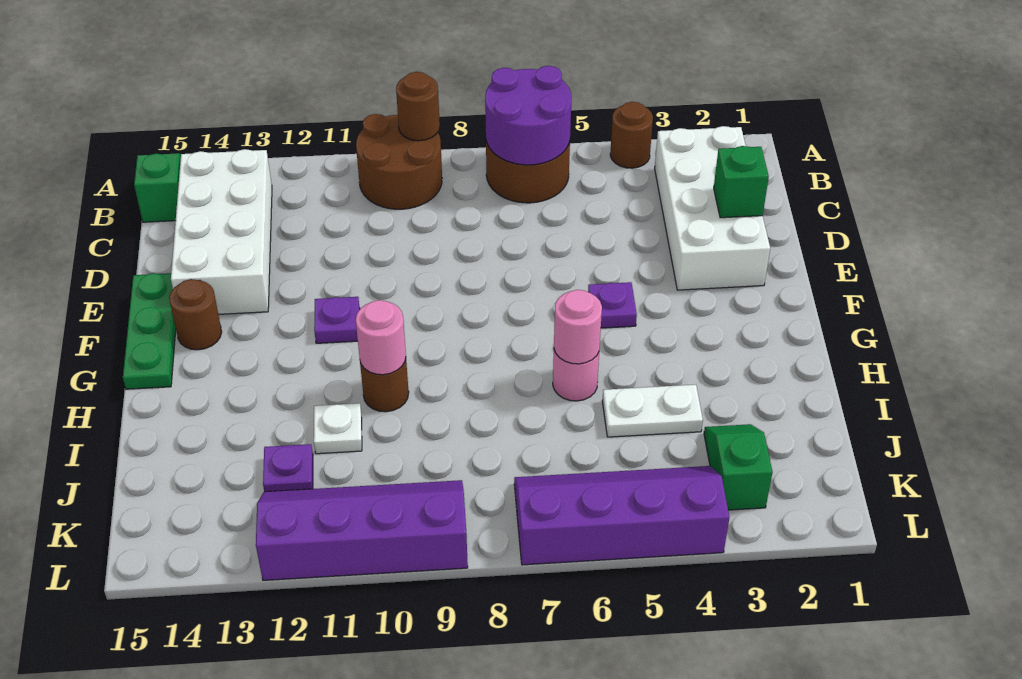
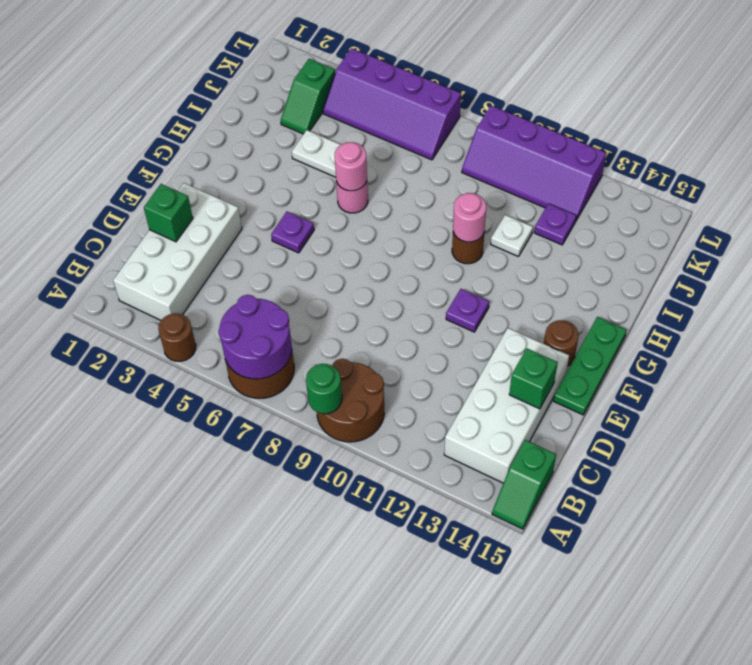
brown 1x1 round brick [396,72,440,141] -> green 1x1 round brick [306,364,342,414]
none -> green 1x1 brick [509,349,558,409]

